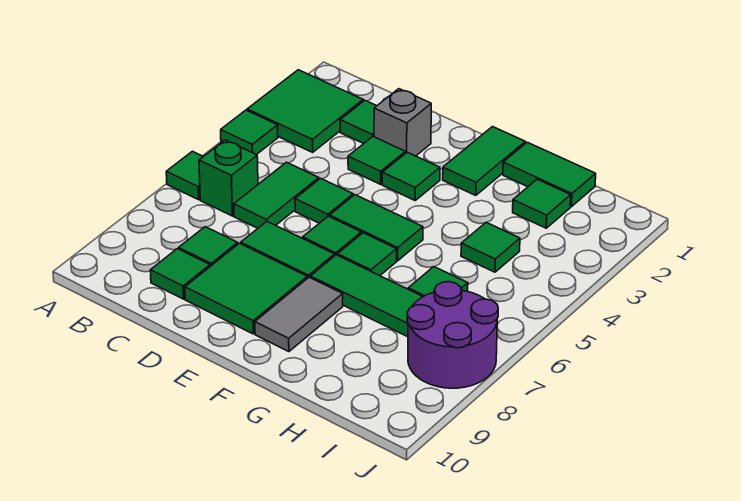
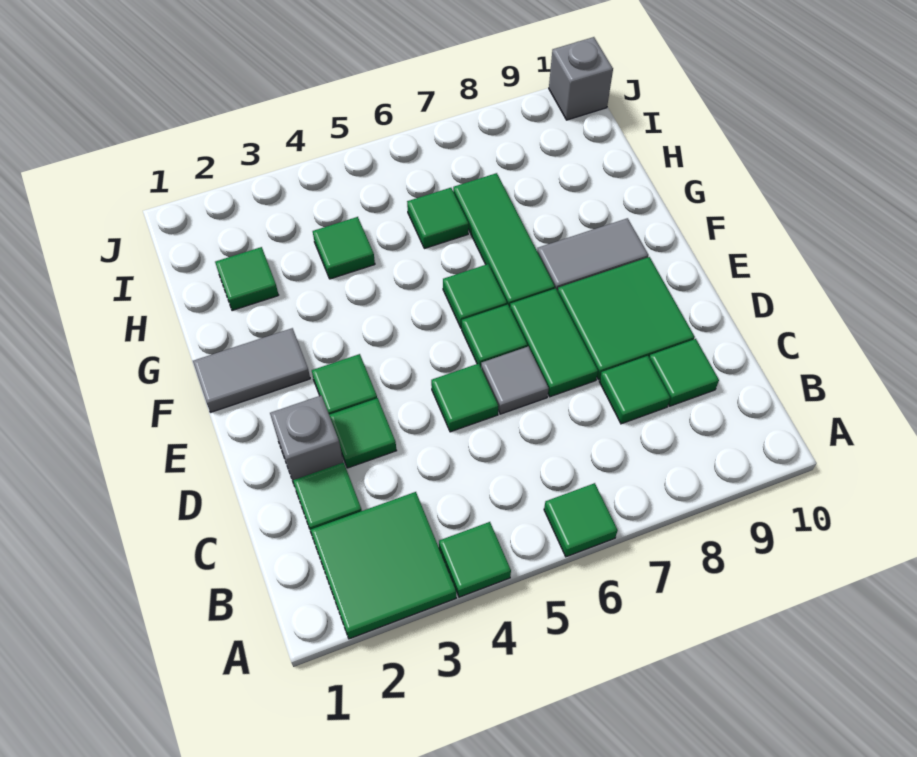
green 1x1 brick [199,140,258,216] -> none
green 1x2 tile [234,162,319,228] -> none
none -> grey 1x1 tile [481,347,549,414]
green 1x2 tile [330,195,423,261] -> none
green 1x2 tile [443,127,525,195] -> grey 1x2 tile [193,328,310,412]
green 1x2 tile [503,142,596,207] -> none
purple 2x2 round brick [407,282,498,388] -> none
none -> grey 1x1 brick [549,37,613,120]

